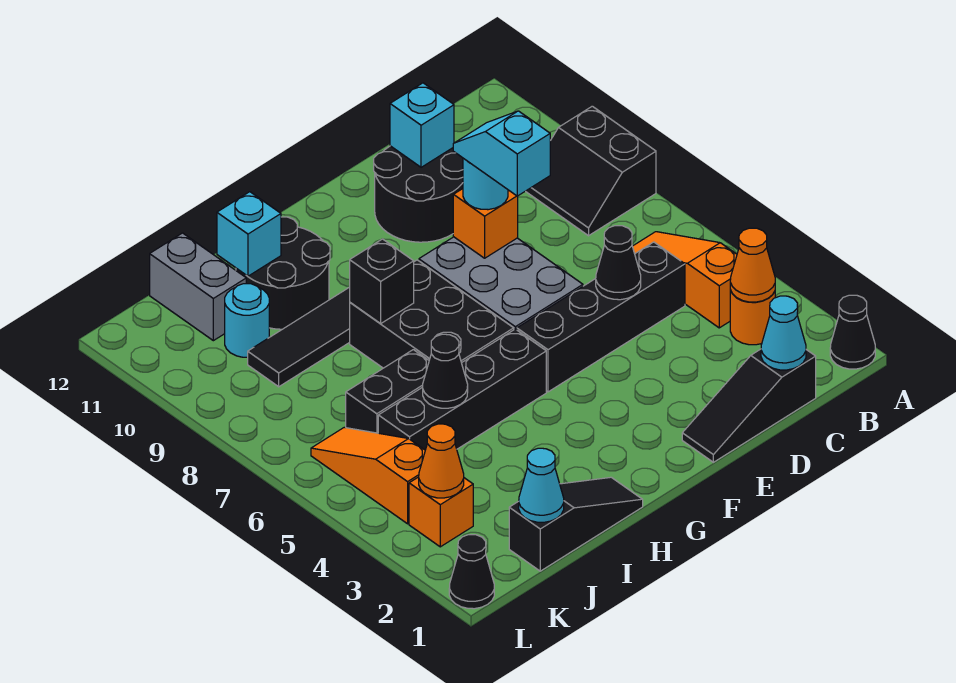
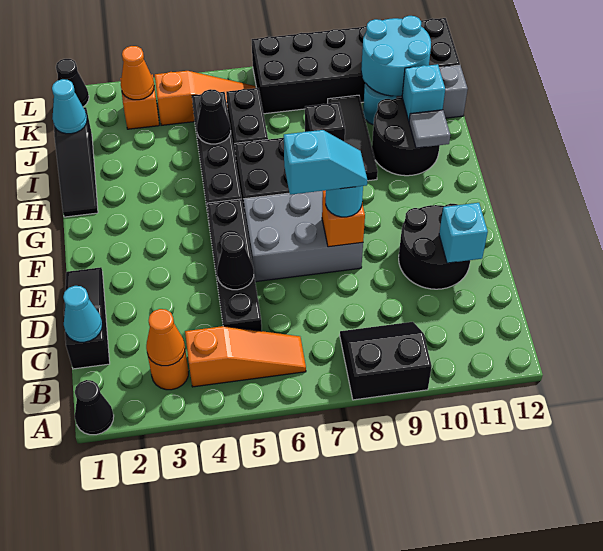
none -> grey 1x1 tile [409,110,450,148]
none -> cyan 2x2 round brick [361,16,431,96]
none -> black 2x6 brick [252,18,460,114]

